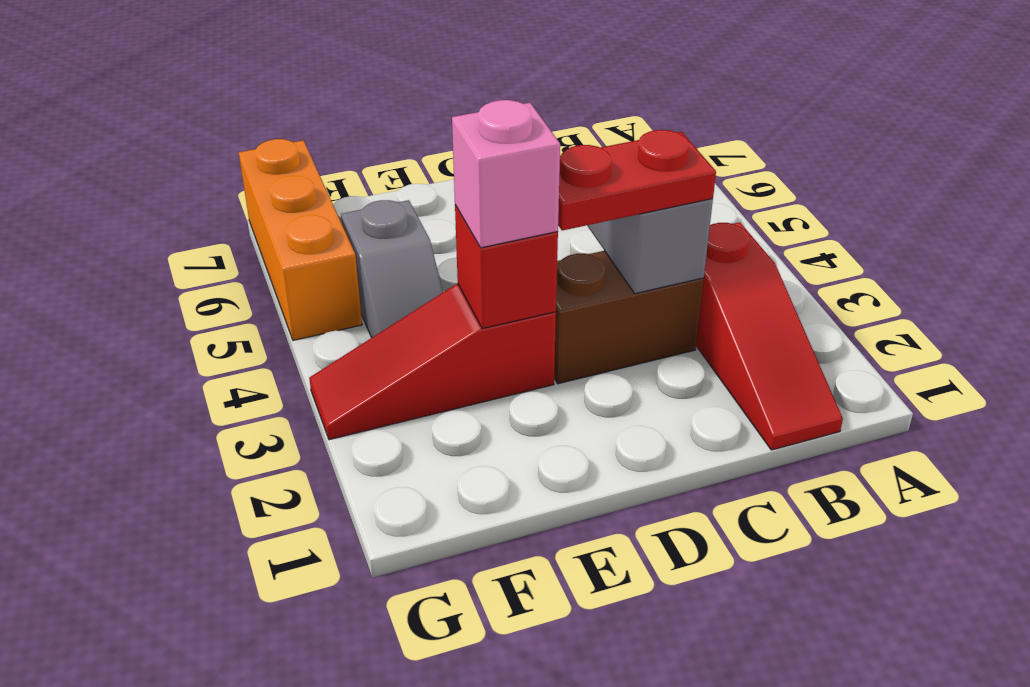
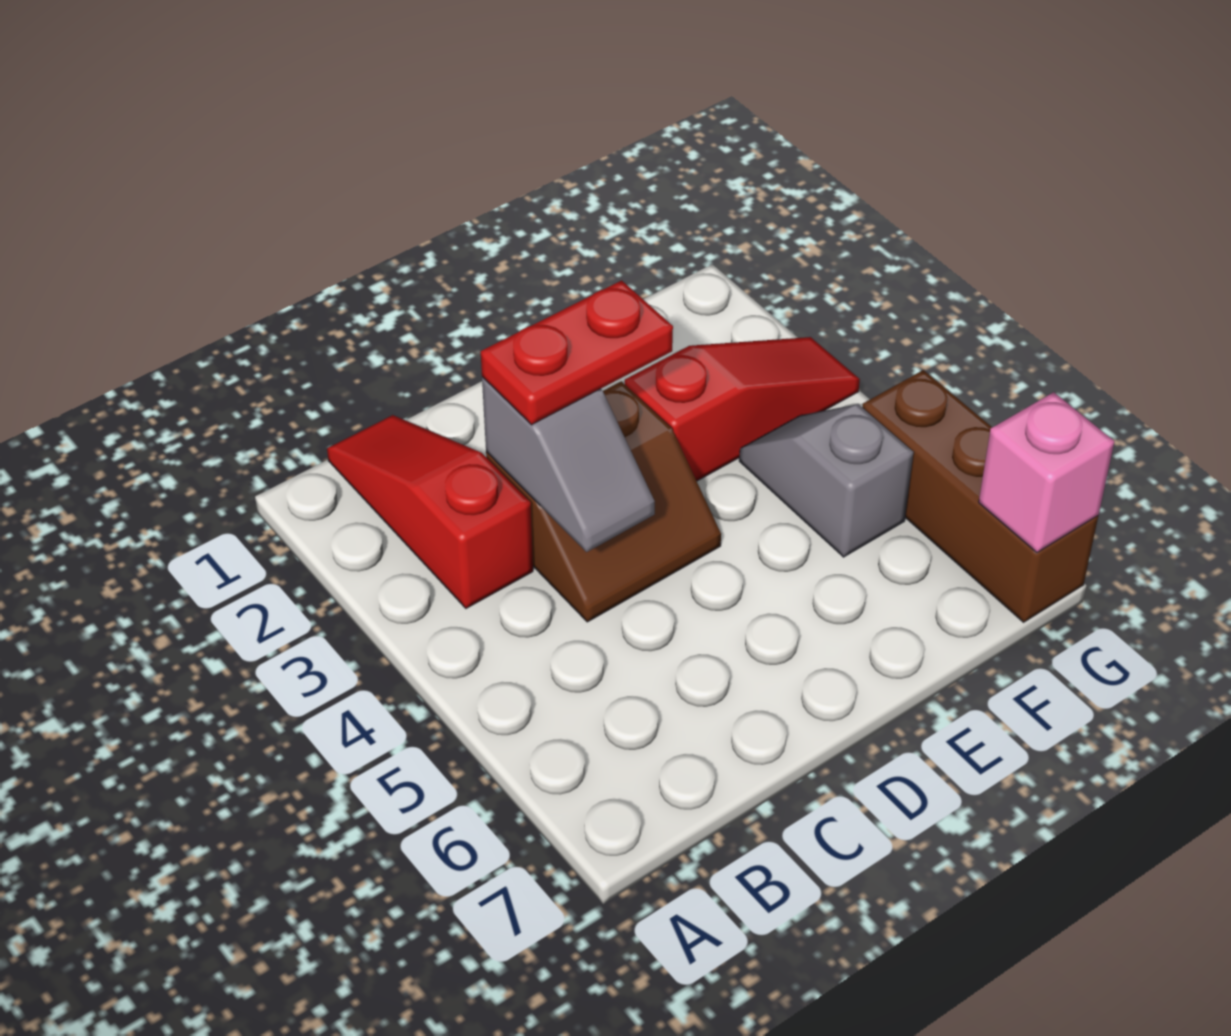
red 1x1 brick [455,205,558,329] -> none
pink 1x1 brick [452,100,560,248] -> pink 1x1 brick moved to [979,392,1114,552]
orange 1x3 brick [239,139,362,340] -> brown 1x3 brick [862,370,1098,622]

